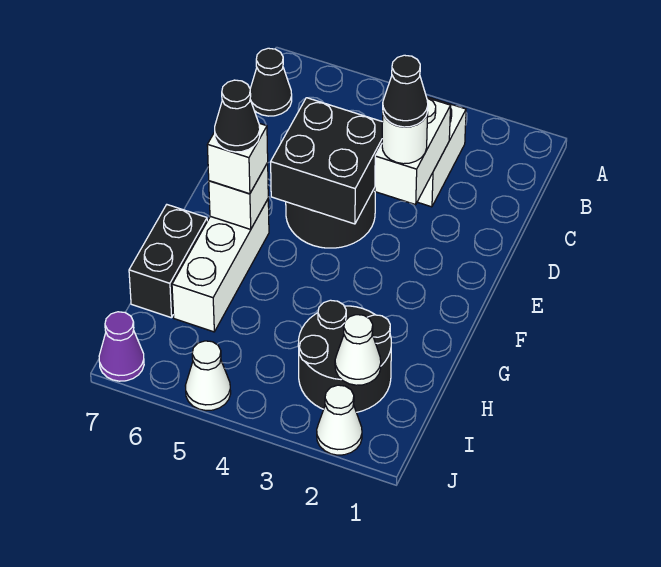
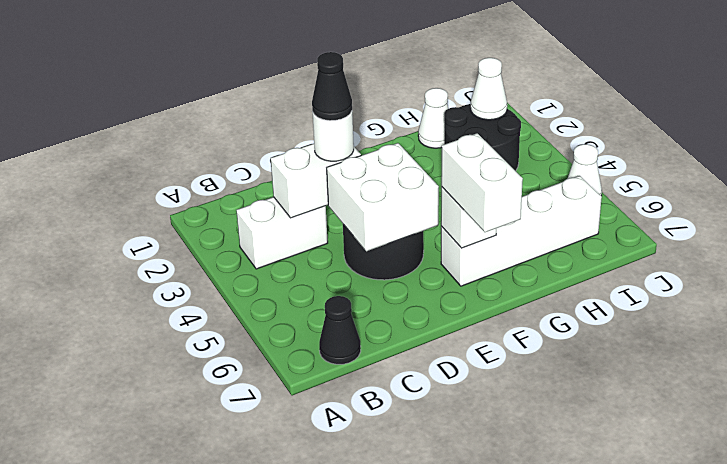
black 2x2 brick [271,98,382,224] -> white 2x2 brick [327,143,439,251]
white 1x3 brick [172,199,269,332] -> white 1x4 brick [441,176,602,286]
white 1x1 brick [207,123,268,194] -> white 1x2 brick [441,133,523,232]
black 1x1 cone [215,80,260,152] -> none
black 1x2 brick [129,205,207,318] -> none
white 1x1 cone [317,385,362,455] -> white 1x1 cone moved to [418,88,448,148]
purple 1x1 cone [99,312,144,381] -> none

